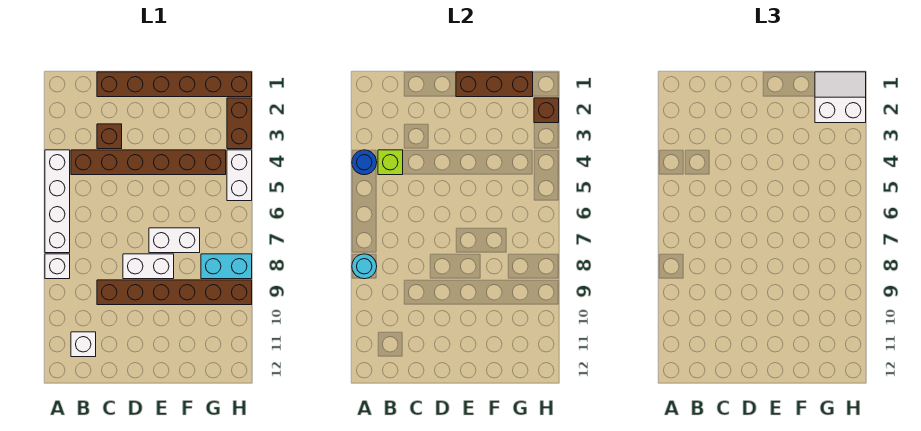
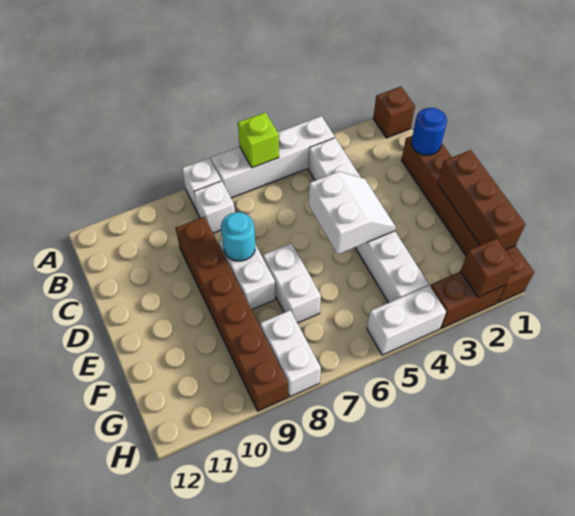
blue 1x1 round brick [352,150,377,175] -> blue 1x1 round brick moved to [411,108,447,155]
cyan 1x1 round brick [352,254,377,279] -> cyan 1x1 round brick moved to [221,212,255,261]
brown 1x6 brick [71,150,226,175] -> white 1x6 brick [308,138,428,303]
lime 1x1 brick [378,150,403,175] -> lime 1x1 brick moved to [238,112,279,168]
white 1x1 brick [71,332,96,357] -> white 1x1 brick moved to [194,181,235,233]
brown 1x1 brick [97,124,122,149] -> brown 1x1 brick moved to [373,87,415,138]
white 2x2 slope [815,72,866,123] -> white 2x2 slope moved to [309,171,396,254]
cyan 1x2 brick [201,254,252,279] -> white 1x2 brick [260,310,321,397]

